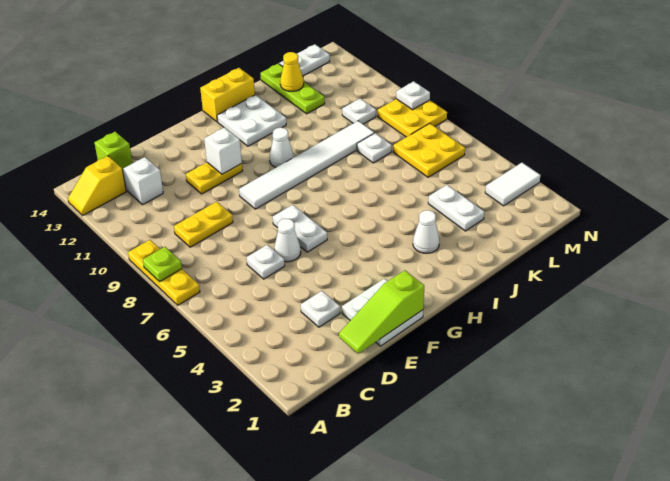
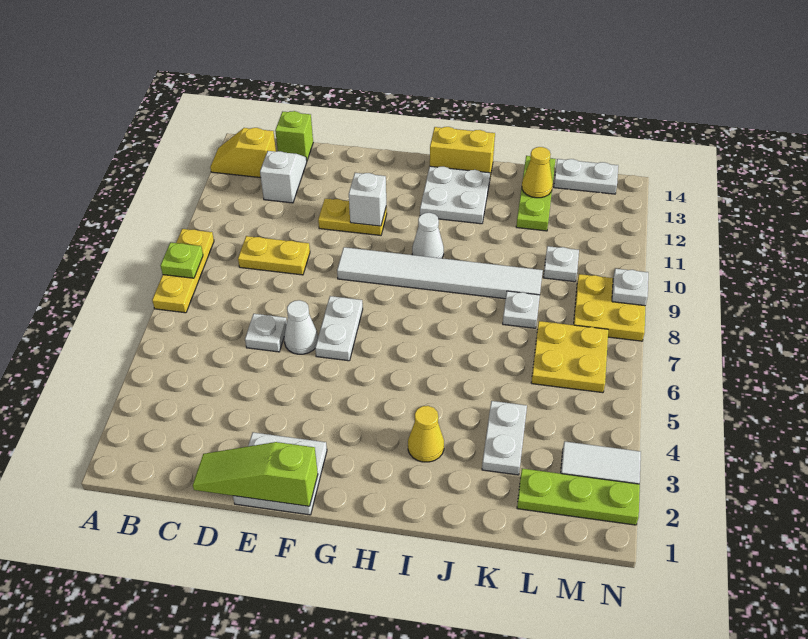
white 1x1 plate [301,291,340,327] -> none
white 1x1 cone [413,210,439,253] -> yellow 1x1 cone [408,406,444,462]
none -> lime 1x3 plate [517,468,640,525]

